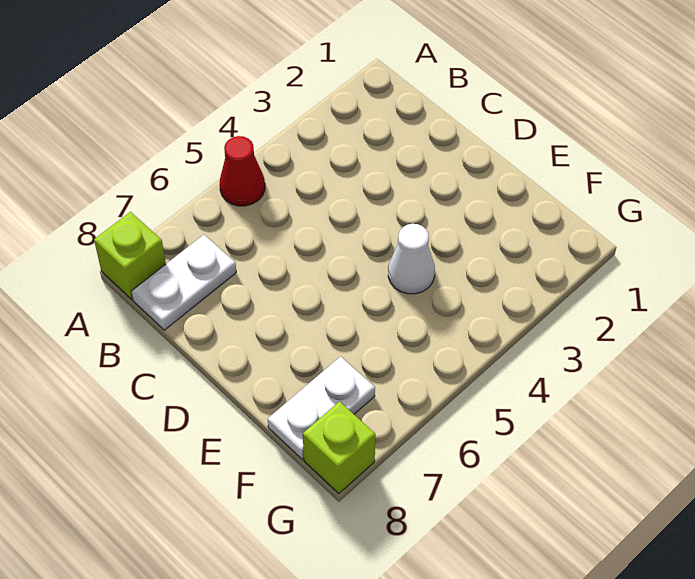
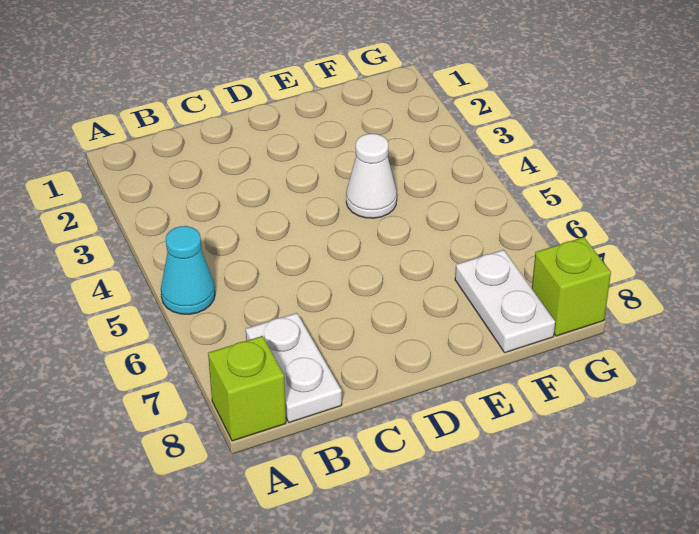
red 1x1 cone [220,136,265,206] -> cyan 1x1 cone [161,226,215,314]

